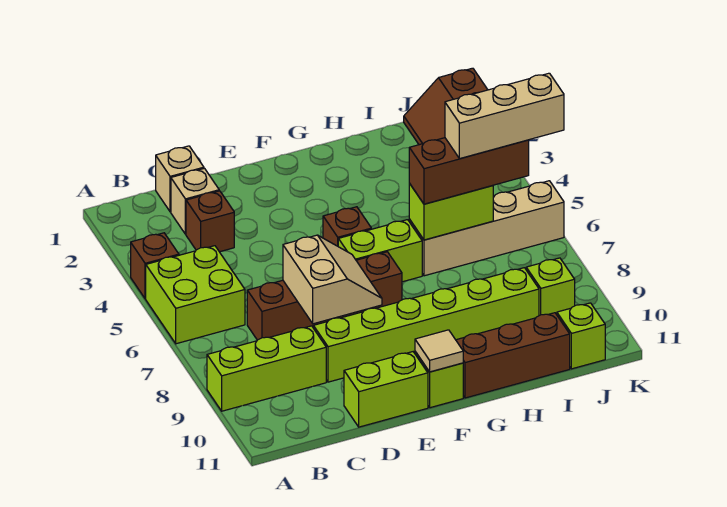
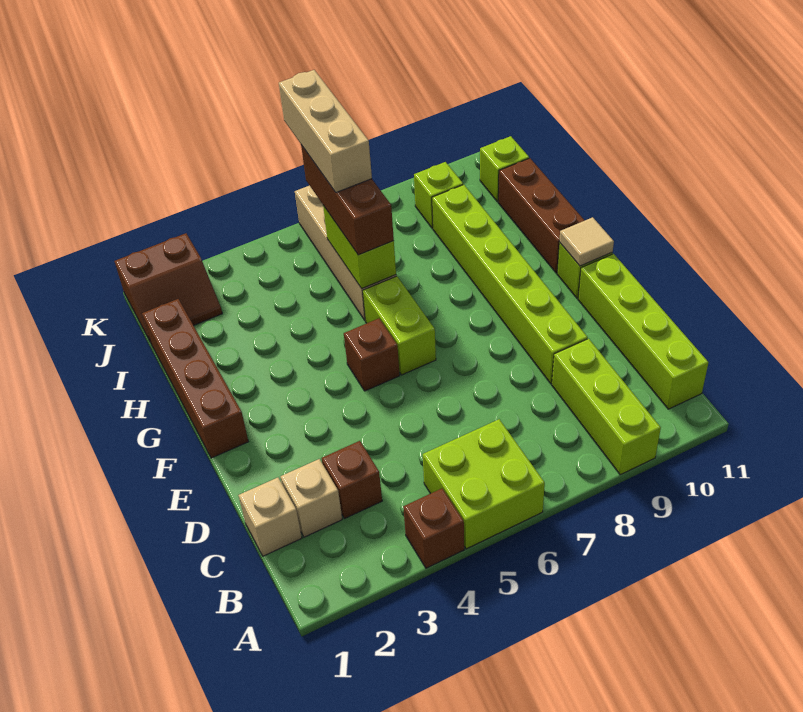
brown 1x4 brick [247,252,402,340] -> brown 1x4 brick moved to [142,299,249,458]
tan 2x2 slope [283,235,382,324] -> none
lime 1x2 brick [344,352,428,427] -> lime 1x4 brick [578,254,708,409]

